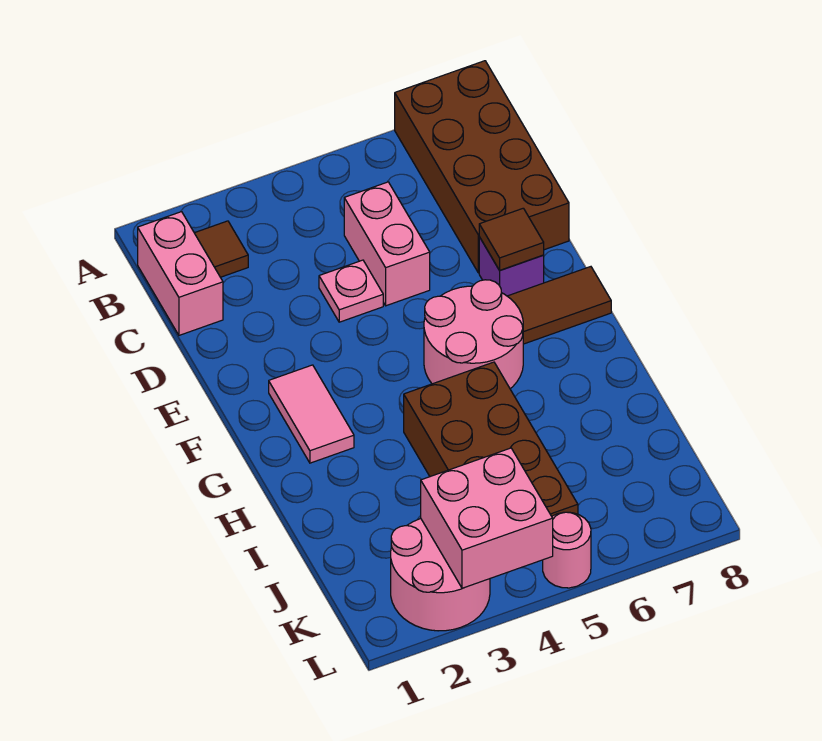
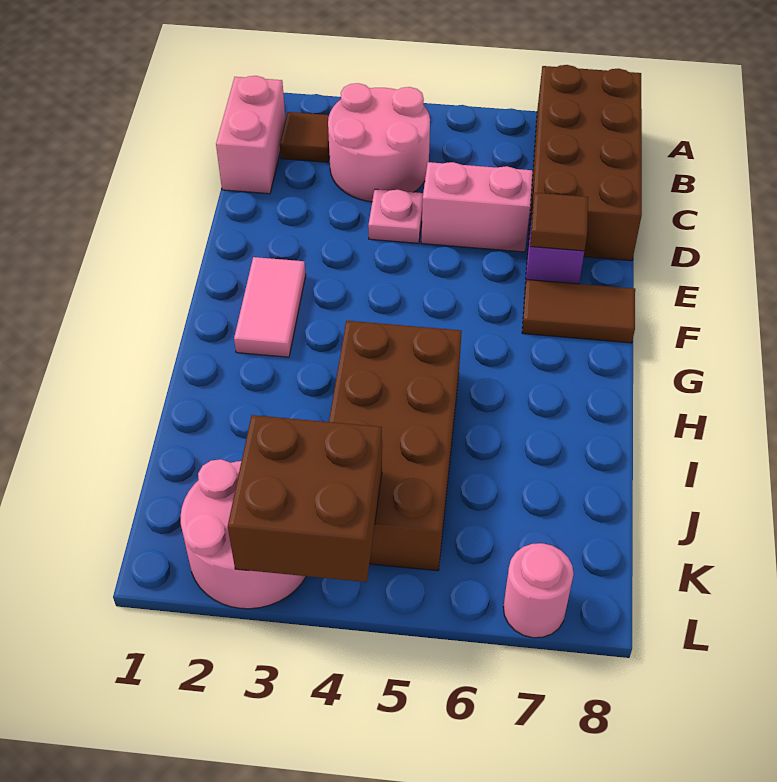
pink 1x2 brick [344,182,430,306] -> pink 1x2 brick turned to [421,162,533,252]
pink 2x2 round brick [424,280,523,389] -> pink 2x2 round brick moved to [328,83,430,202]
pink 2x2 brick [421,448,553,588] -> brown 2x2 brick [228,415,382,582]
pink 1x1 round brick [543,512,591,588] -> pink 1x1 round brick moved to [503,543,574,638]

